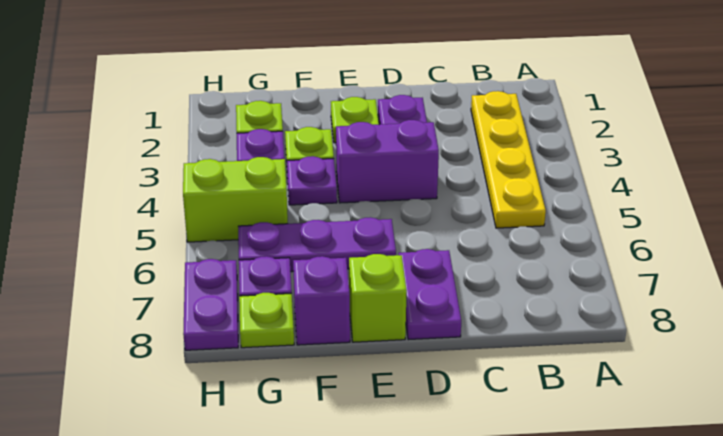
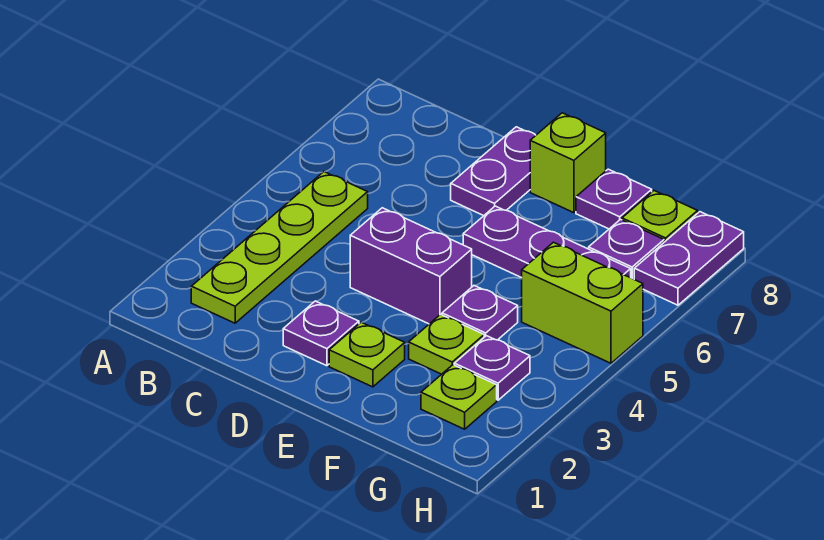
yellow 1x4 plate [471,91,546,228] -> lime 1x4 plate [191,172,368,323]
purple 1x1 brick [293,256,350,345] -> purple 1x1 plate [576,169,652,229]

